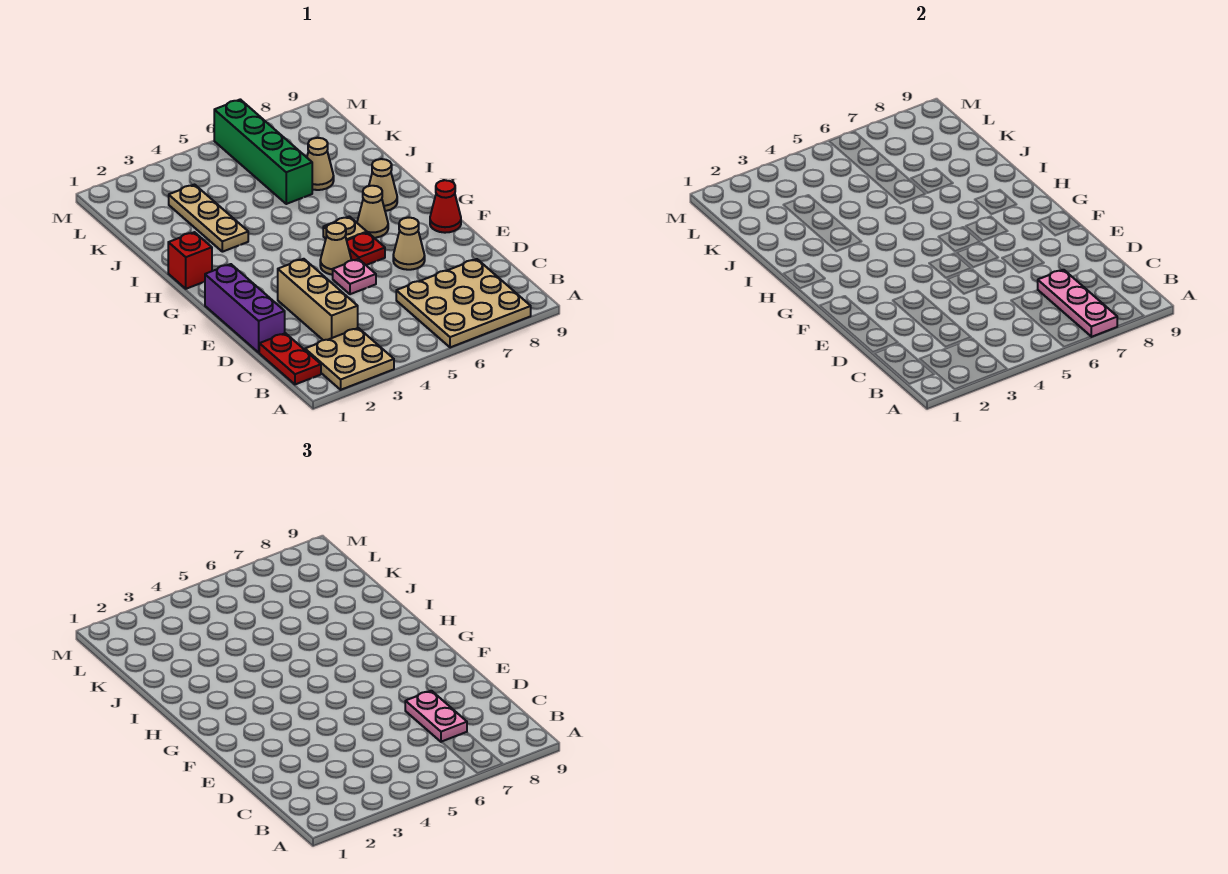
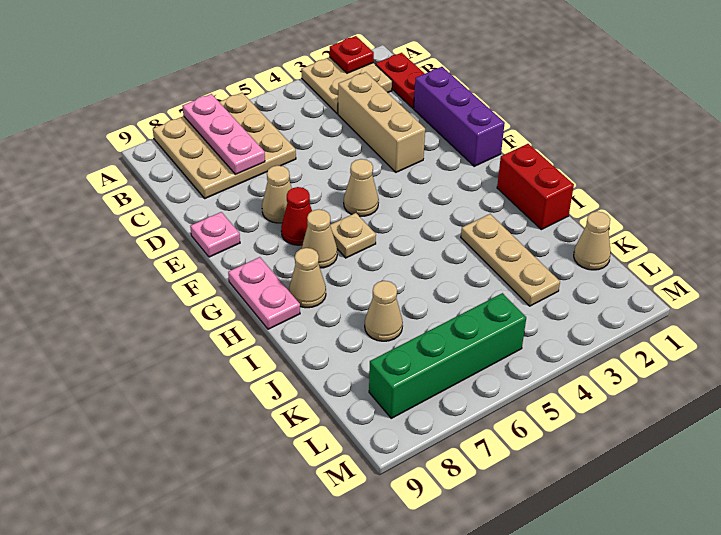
pink 1x2 plate [405,691,467,742] -> pink 1x2 plate moved to [228,257,300,329]
pink 1x1 plate [333,259,376,294] -> pink 1x1 plate moved to [190,212,240,257]
red 1x1 plate [347,232,385,265] -> red 1x1 plate moved to [330,36,374,73]
red 1x1 cone [430,180,461,233] -> red 1x1 cone moved to [281,187,312,245]
red 1x1 brick [168,232,212,289] -> red 1x2 brick [497,144,574,230]
green 1x4 brick [214,99,312,204] -> green 1x4 brick turned to [369,293,526,418]
none -> tan 1x1 cone [574,211,611,270]

